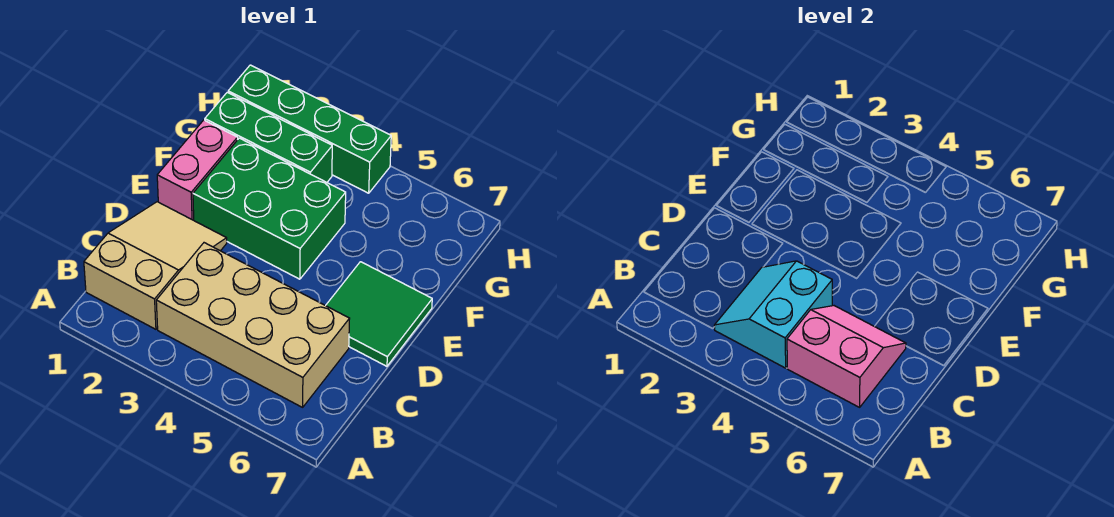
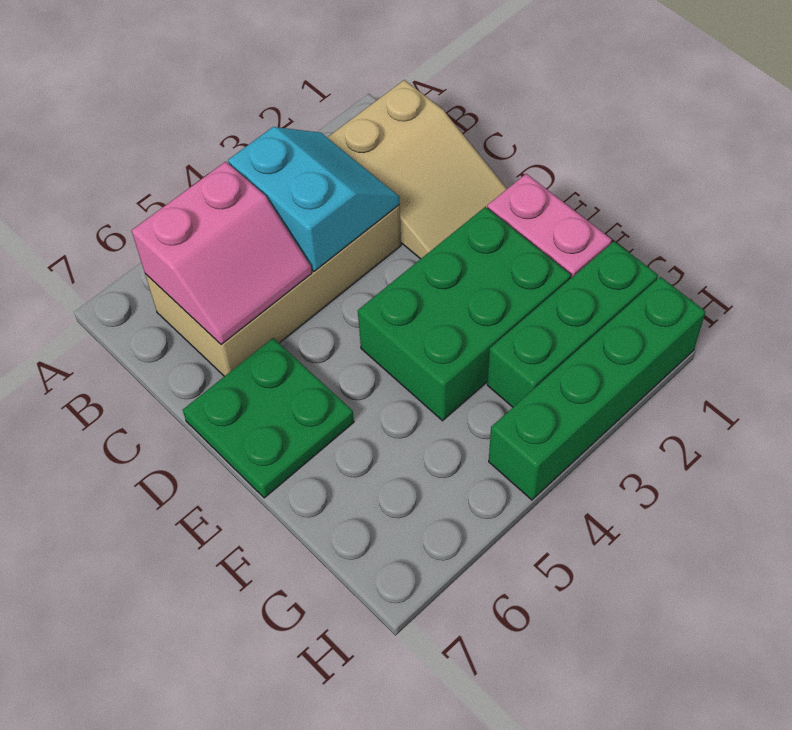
green 2x2 tile [326,262,432,366] -> green 2x2 plate [183,338,354,498]

